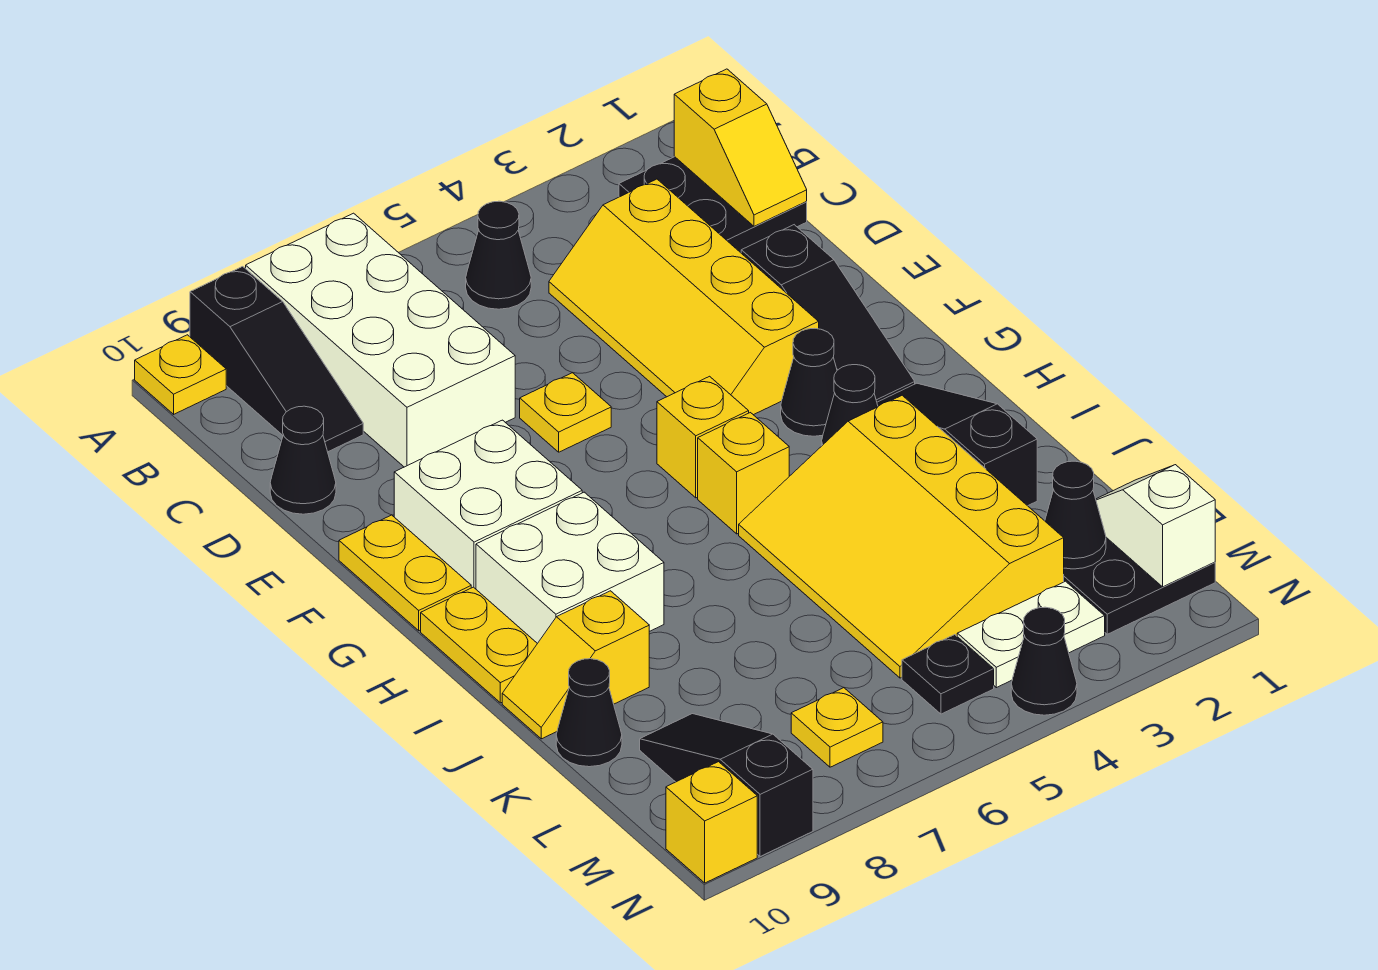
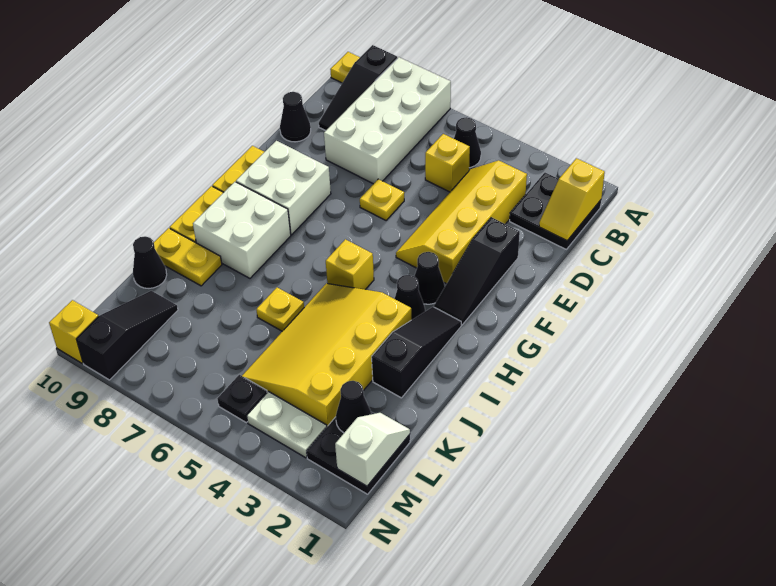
yellow 1x1 brick [657,376,749,498] -> yellow 1x1 brick moved to [425,134,470,192]
yellow 1x2 slope [502,591,649,739] -> yellow 1x2 plate [154,228,222,286]
yellow 1x1 plate [791,688,883,767] -> yellow 1x1 plate moved to [256,288,304,331]
black 1x1 cone [1011,607,1077,715] -> none

